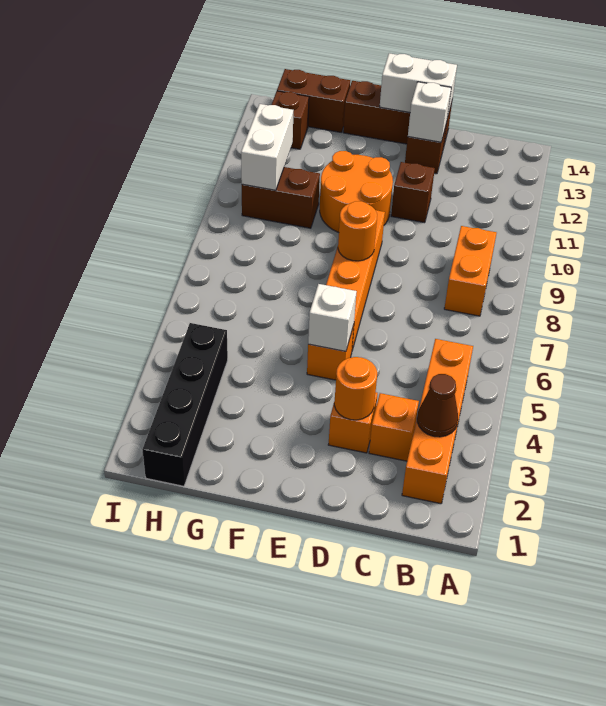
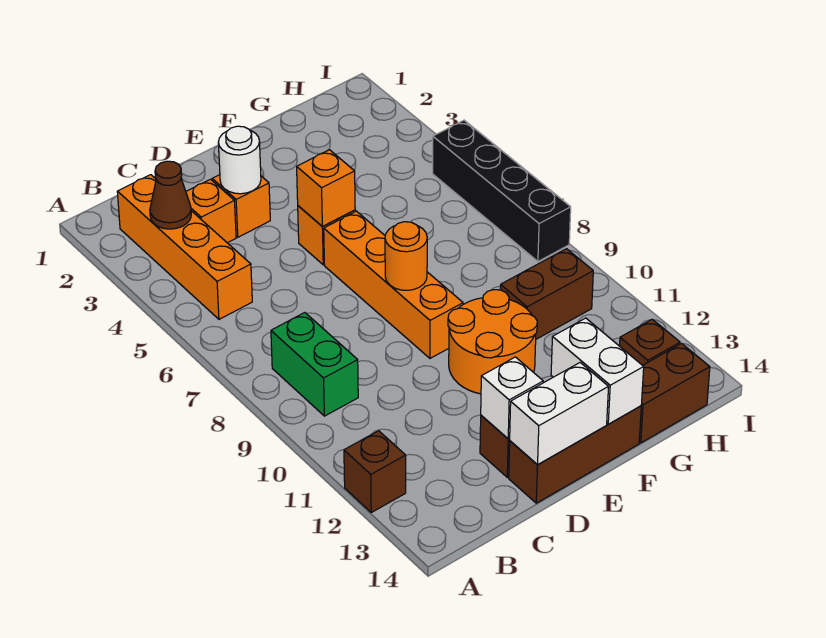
orange 1x2 brick [444,226,496,316] -> green 1x2 brick [271,313,358,416]
orange 1x1 round brick [334,357,377,420] -> white 1x1 round brick [218,126,261,194]
brown 1x1 brick [391,162,435,223] -> brown 1x1 brick moved to [344,431,406,512]
white 1x1 brick [308,284,357,351] -> orange 1x1 brick [297,150,355,227]
black 1x4 brick [142,323,228,486] -> black 1x4 brick moved to [433,120,571,261]
white 1x2 brick [241,104,293,190] -> white 1x2 brick moved to [551,318,644,424]

